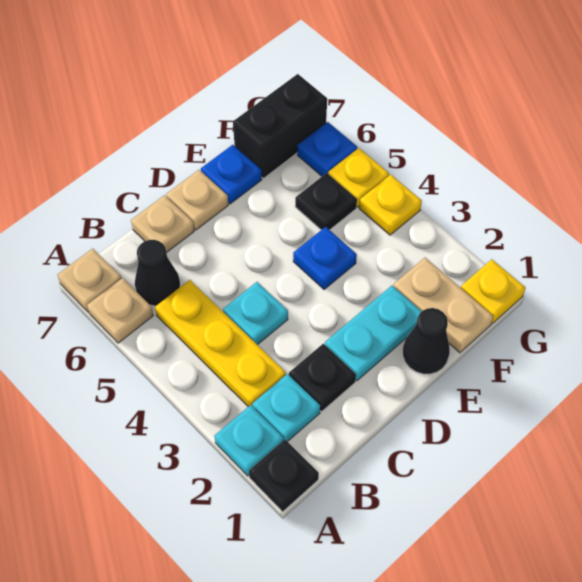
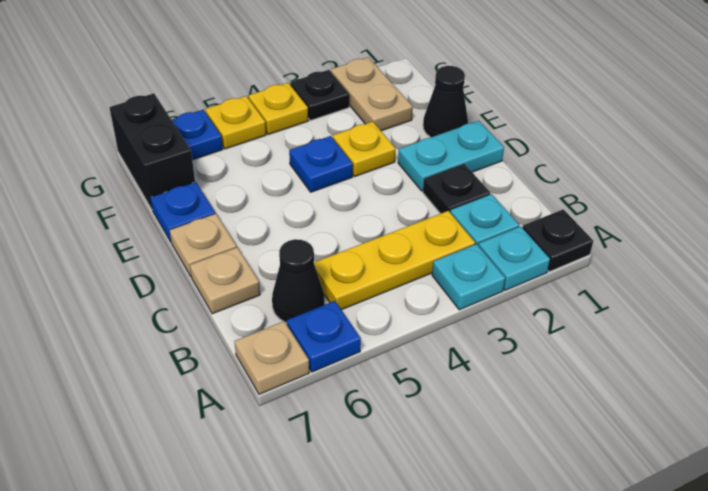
tan 1x1 plate [87,278,153,343] -> blue 1x1 plate [287,301,361,372]
cyan 1x1 plate [223,282,288,345] -> cyan 1x1 plate moved to [432,244,505,310]
cyan 1x2 plate [325,286,422,381] -> cyan 1x2 plate turned to [398,121,504,191]
tan 1x2 plate [393,258,493,353] -> tan 1x2 plate turned to [331,57,413,131]
black 1x1 plate [295,173,357,230] -> black 1x1 plate moved to [290,70,349,120]
yellow 1x1 plate [461,259,526,323] -> yellow 1x1 plate moved to [333,122,396,177]

